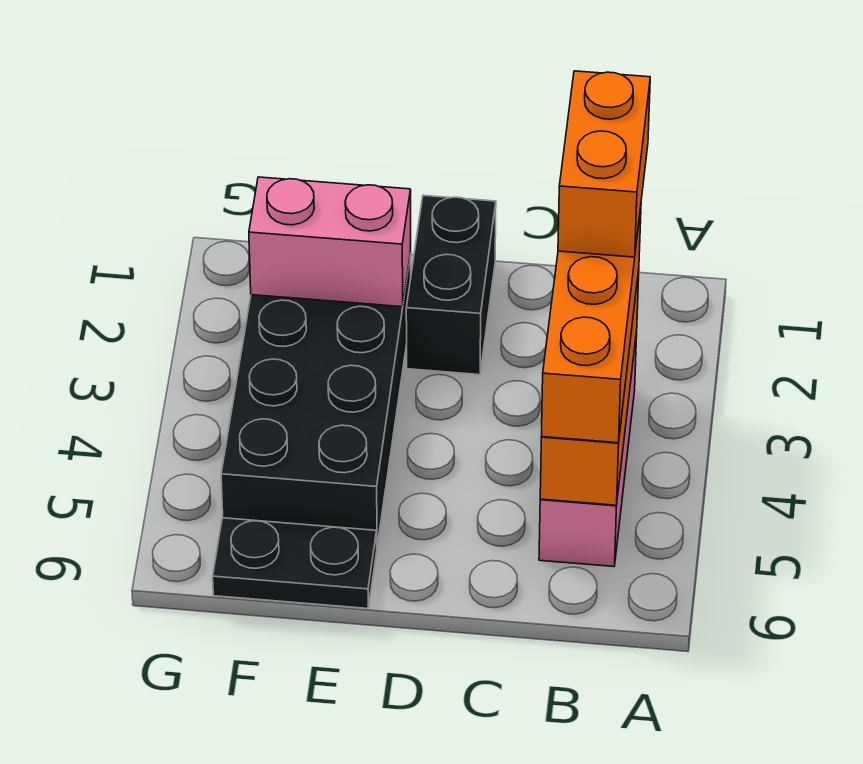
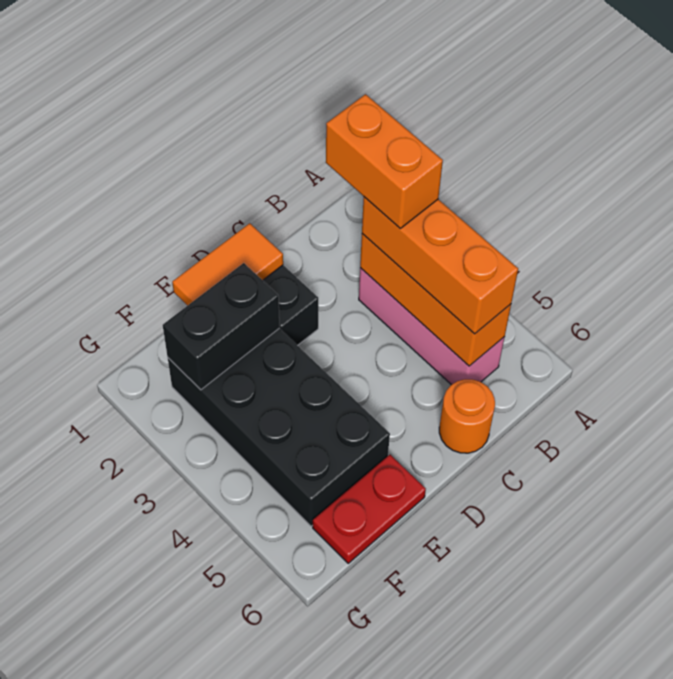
none -> orange 1x1 round brick [439,379,495,453]
none -> orange 1x2 tile [172,223,283,306]
pink 1x2 brick [249,177,411,307] -> black 1x2 brick [163,263,279,390]
black 1x2 plate [213,518,377,609] -> red 1x2 plate [313,455,426,563]

